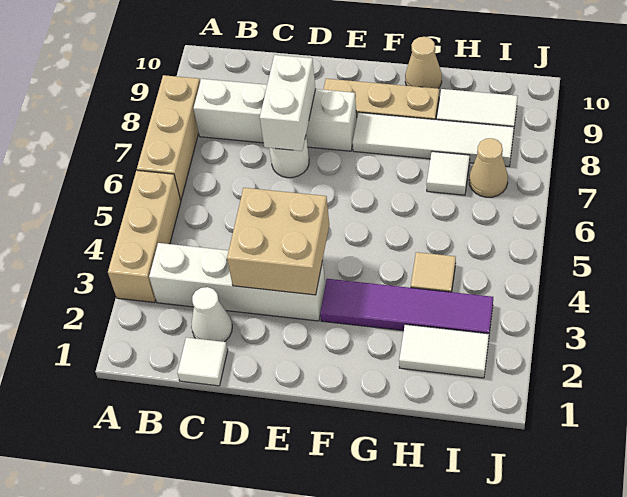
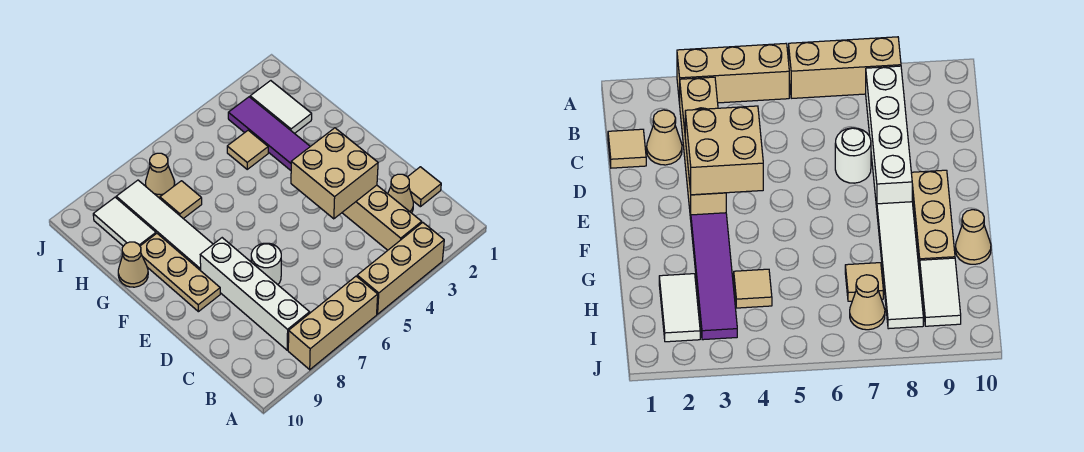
white 1x4 brick [149,243,325,321] -> tan 1x4 brick [342,185,422,250]
white 1x1 tile [177,337,228,386] -> tan 1x1 tile [408,167,441,207]
white 1x1 cone [191,287,232,342] -> tan 1x1 cone [388,174,413,213]
white 1x2 brick [260,55,316,151] -> none
white 1x1 tile [427,152,470,195] -> tan 1x1 tile [160,181,202,219]

